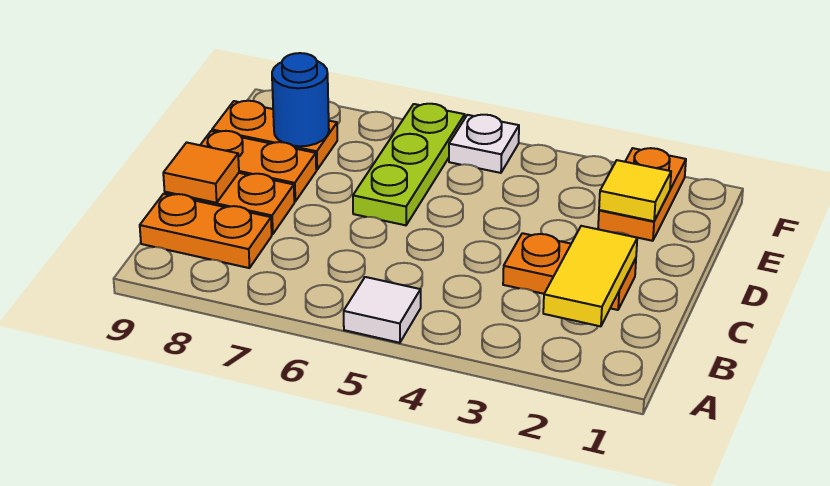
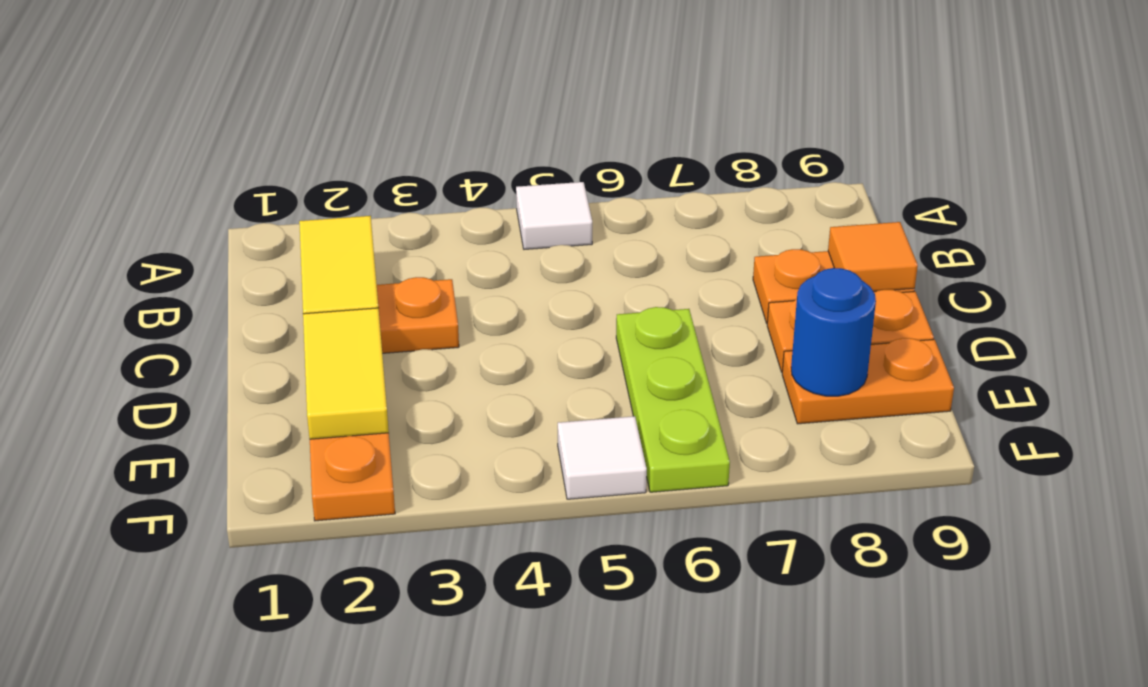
orange 1x2 plate [140,194,272,268] -> none
yellow 1x1 tile [599,160,671,221] -> yellow 1x2 tile [303,308,389,439]
white 1x1 plate [449,115,519,173] -> white 1x1 tile [558,416,647,499]

